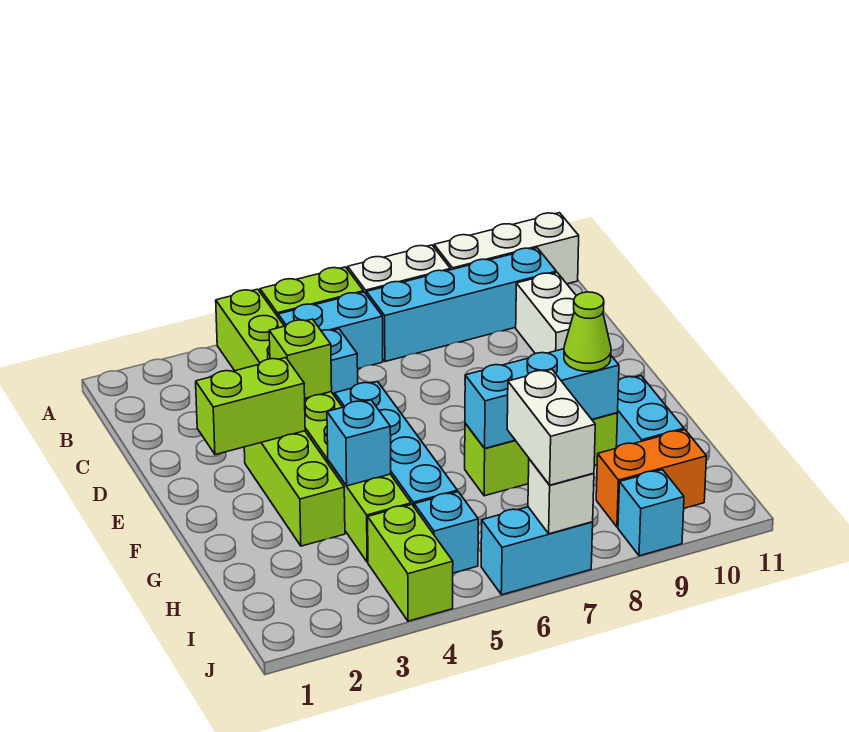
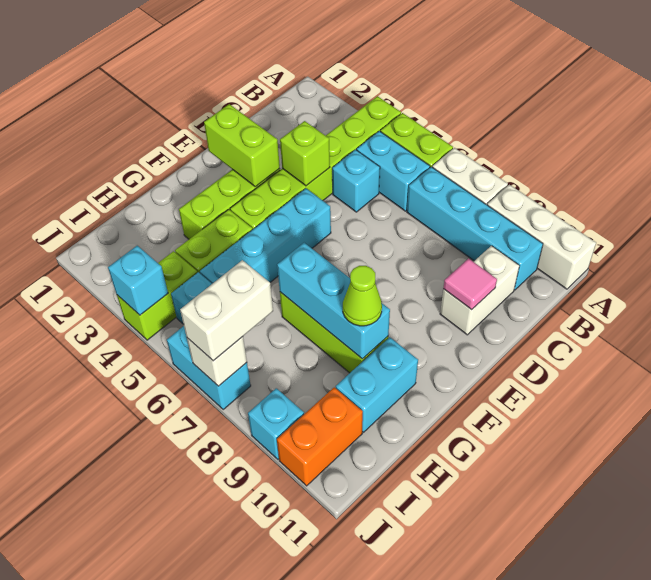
none -> pink 1x1 tile [443,259,497,310]
cyan 1x1 brick [327,400,391,486] -> cyan 1x1 brick moved to [108,246,168,315]
orange 1x2 brick [596,430,707,527] -> orange 1x2 brick turned to [277,387,363,486]

